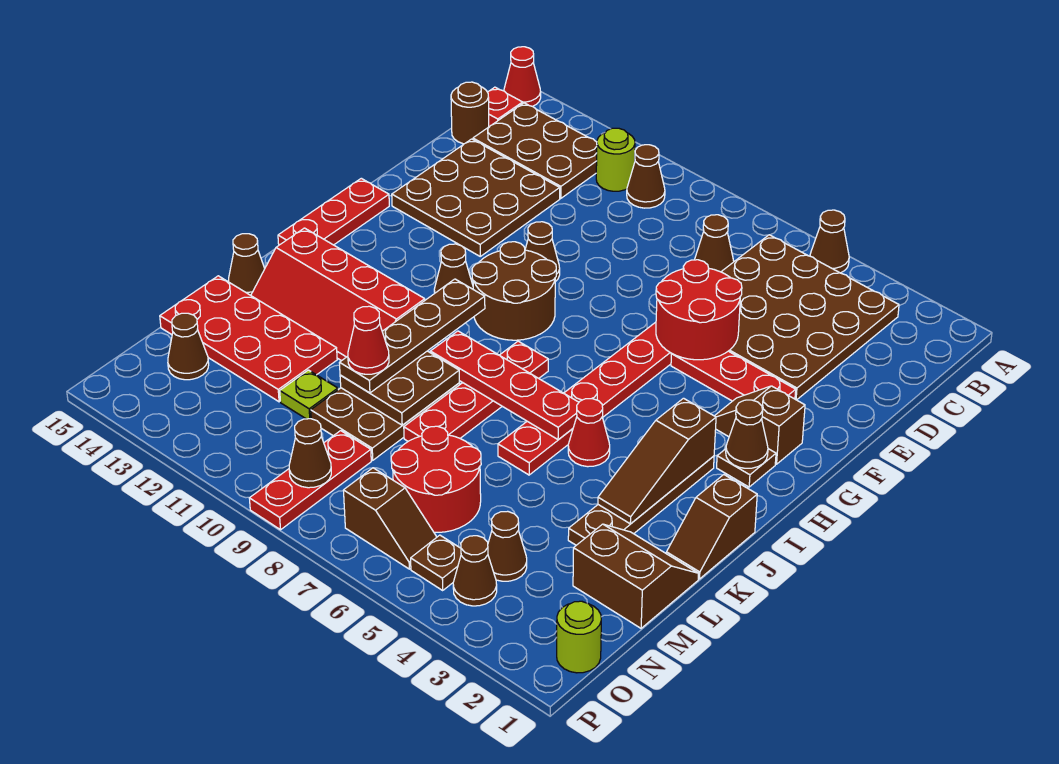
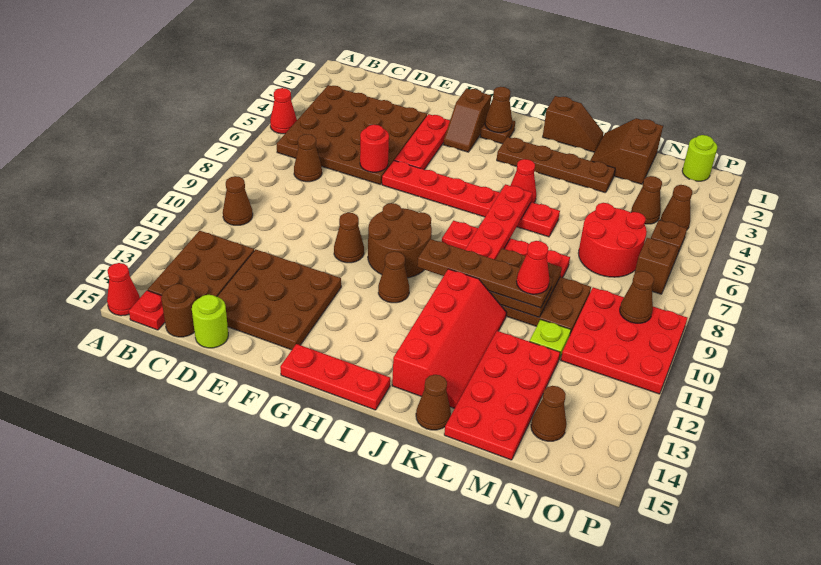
brown 1x1 cone [810,210,849,273] -> red 1x1 cone [270,88,297,134]
lime 1x1 round brick [596,128,635,191] -> lime 1x1 round brick moved to [192,295,228,348]
red 2x2 round brick [656,260,742,360] -> red 1x1 round brick [360,125,389,172]
brown 1x3 slope [598,398,716,524] -> none
red 1x3 plate [249,431,371,530] -> red 3x3 plate [561,287,687,394]

